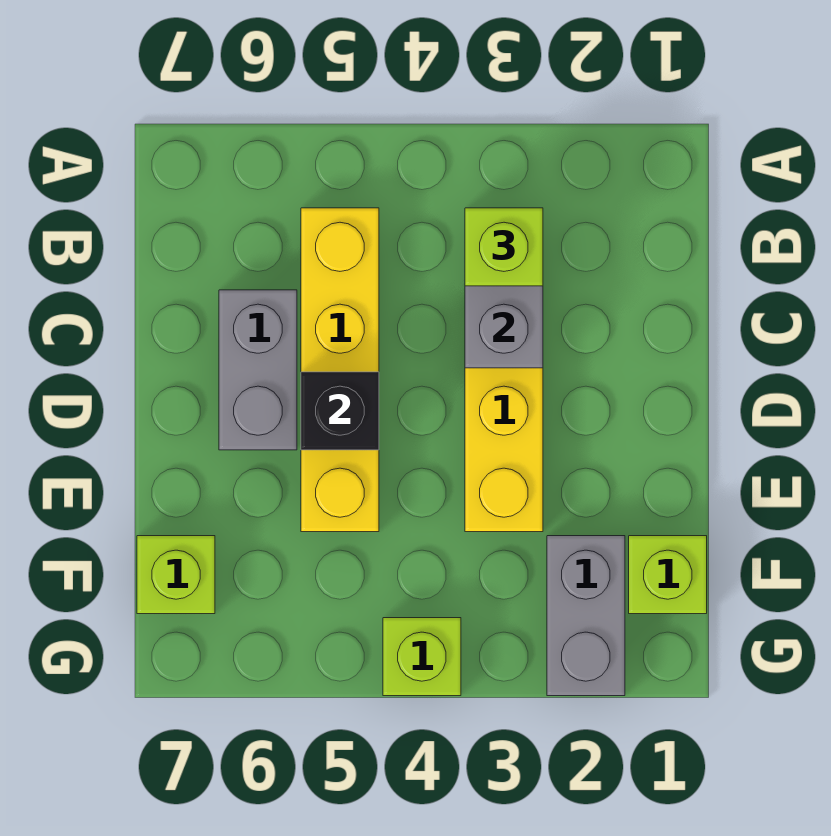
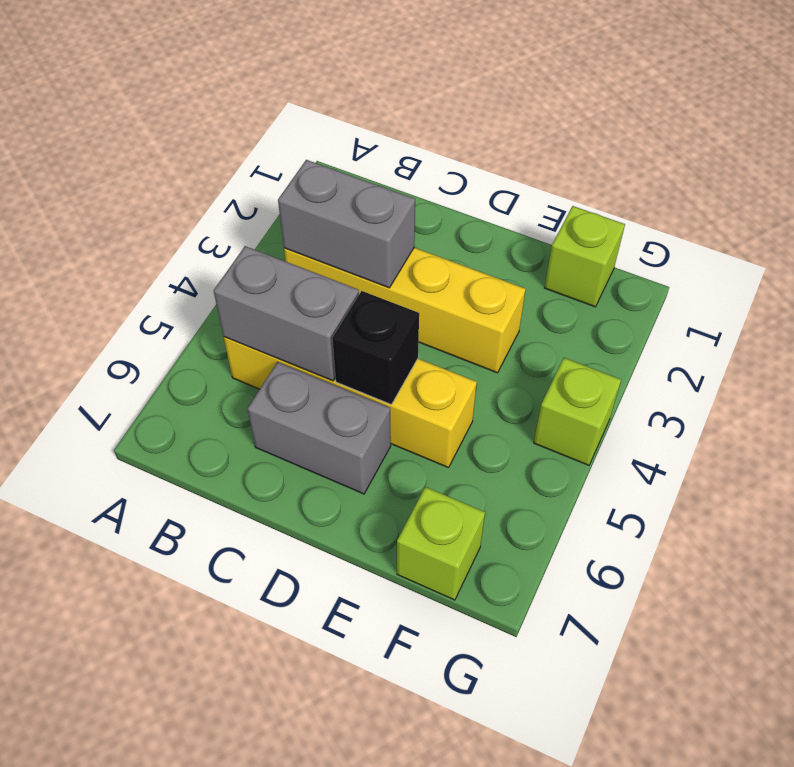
lime 1x1 brick [465,208,543,286] -> none
grey 1x2 brick [547,536,625,696] -> grey 1x2 brick moved to [214,246,359,381]

